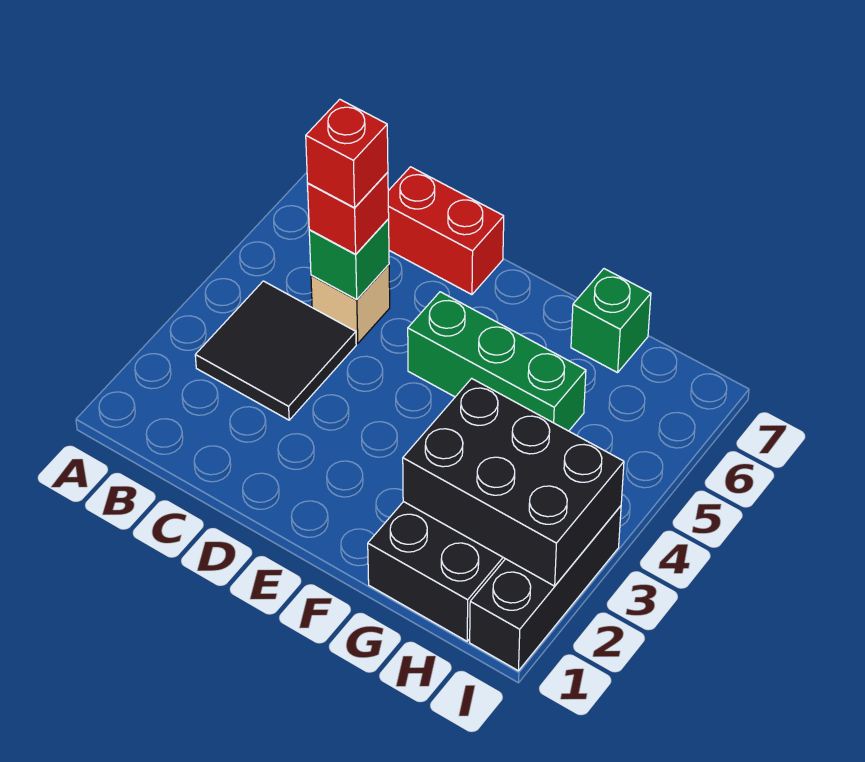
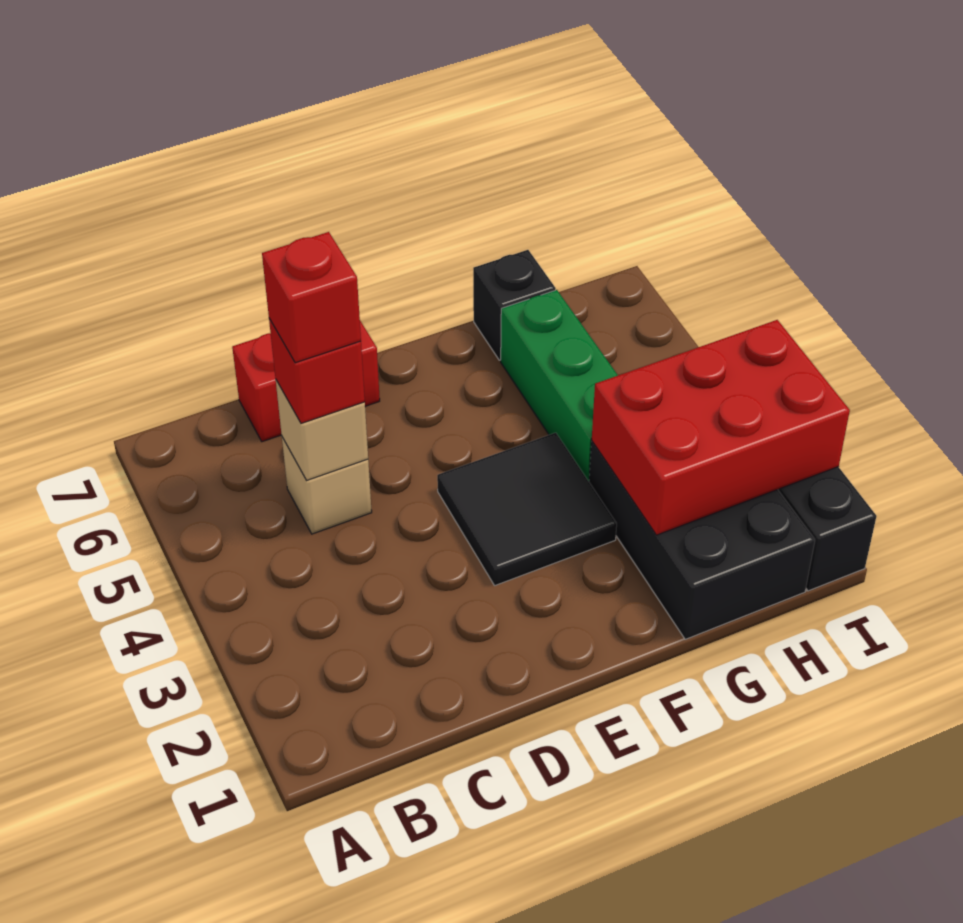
black 2x2 tile [195,281,356,420] -> black 2x2 tile moved to [437,433,617,585]
green 1x1 brick [309,219,389,299] -> tan 1x1 brick [276,380,368,481]
green 1x3 brick [408,292,586,431] -> green 1x3 brick turned to [501,290,618,481]
black 2x3 brick [403,378,624,586] -> red 2x3 brick [592,320,850,535]
green 1x1 brick [571,269,651,373] -> black 1x1 brick [473,250,556,360]

